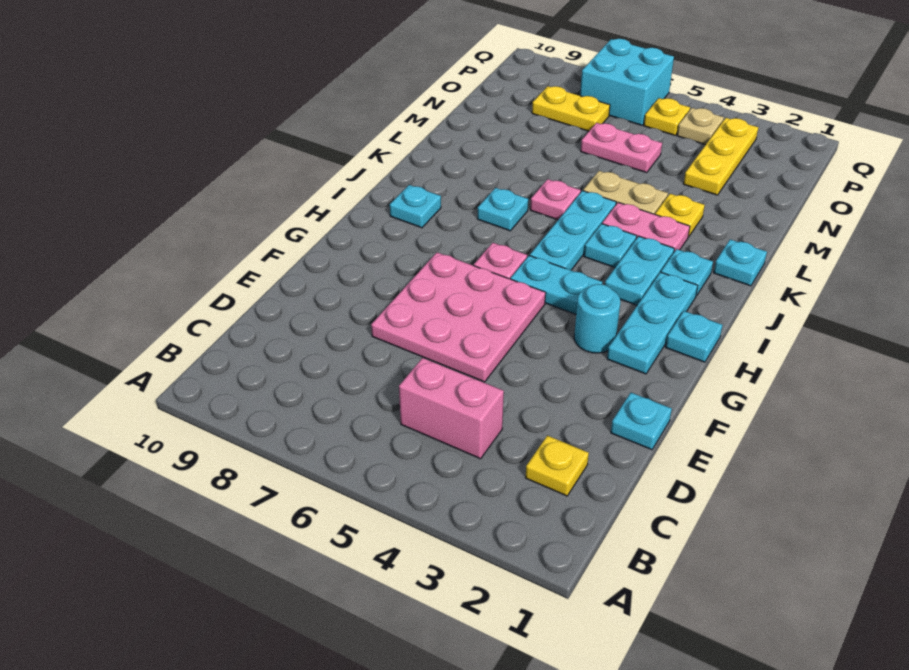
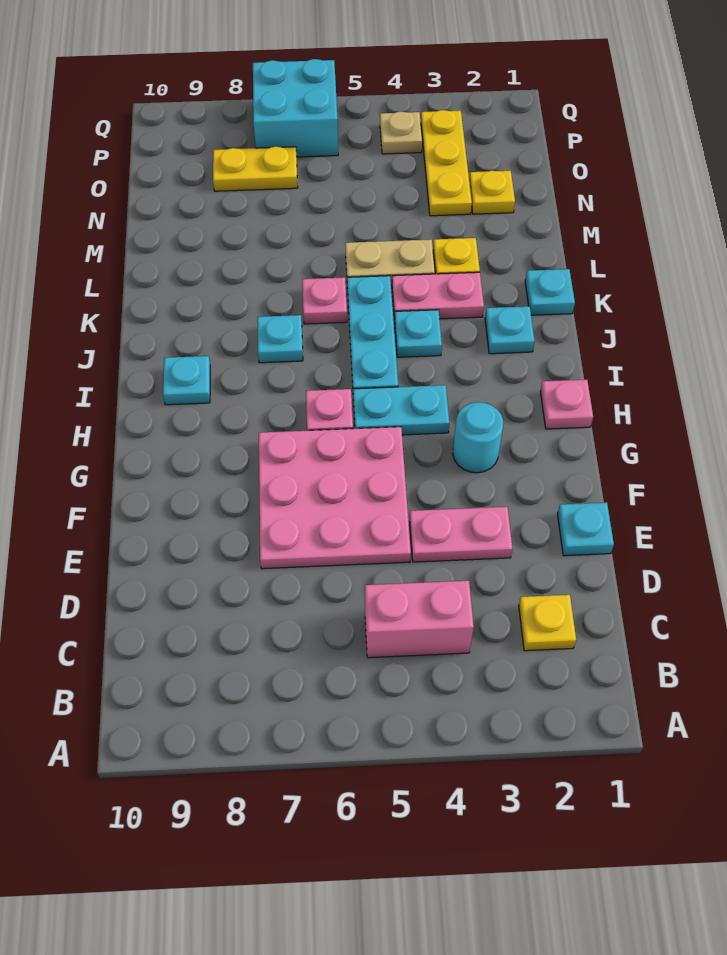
cyan 1x3 plate [607,272,698,374] -> none
cyan 1x1 plate [666,311,723,362] -> pink 1x1 plate [540,380,593,429]
cyan 1x2 plate [605,236,674,305] -> none
pink 1x2 plate [581,123,662,173] -> pink 1x2 plate moved to [410,507,512,562]
yellow 1x1 plate [644,98,690,136] -> yellow 1x1 plate moved to [469,171,515,214]

